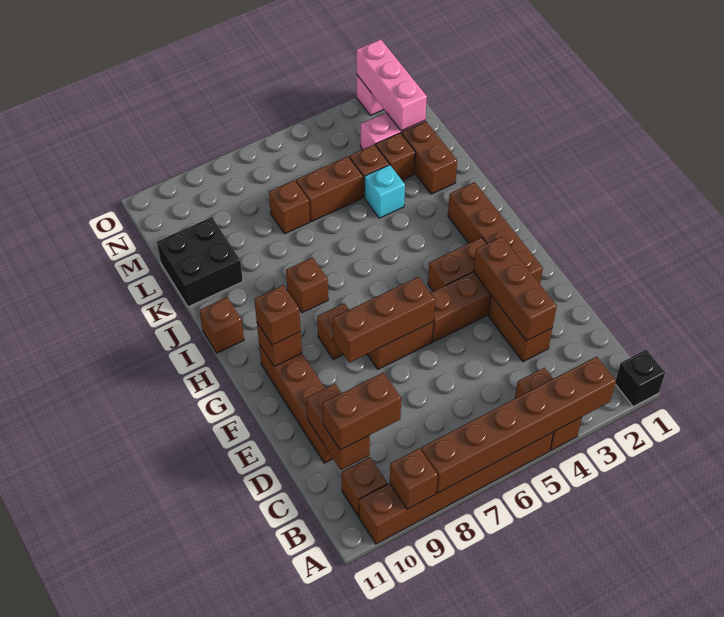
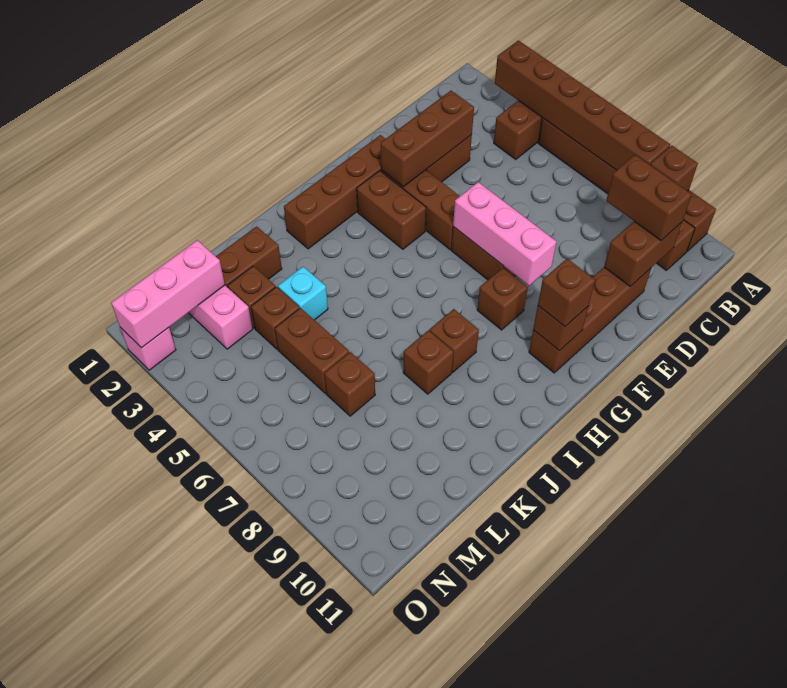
black 1x1 brick [615,350,665,407] -> none
brown 1x3 brick [333,277,435,363] -> pink 1x3 brick [453,182,556,286]
brown 1x1 brick [199,297,244,353] -> brown 1x1 brick moved to [403,330,453,394]
black 2x2 brick [157,217,243,307] -> none

